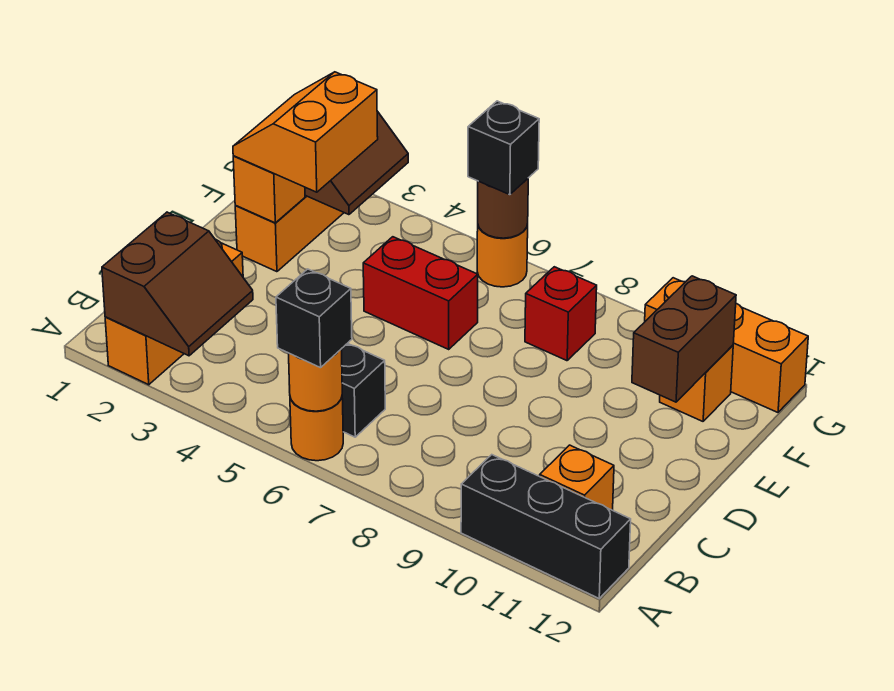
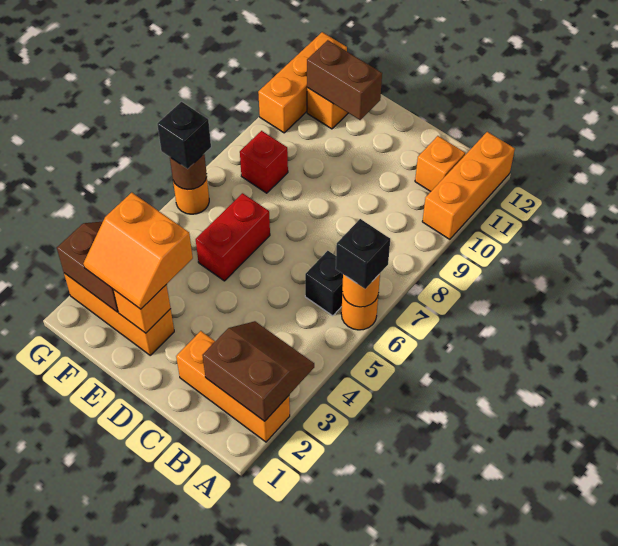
black 1x3 brick [461,455,631,598] -> orange 1x3 brick [422,132,515,239]

